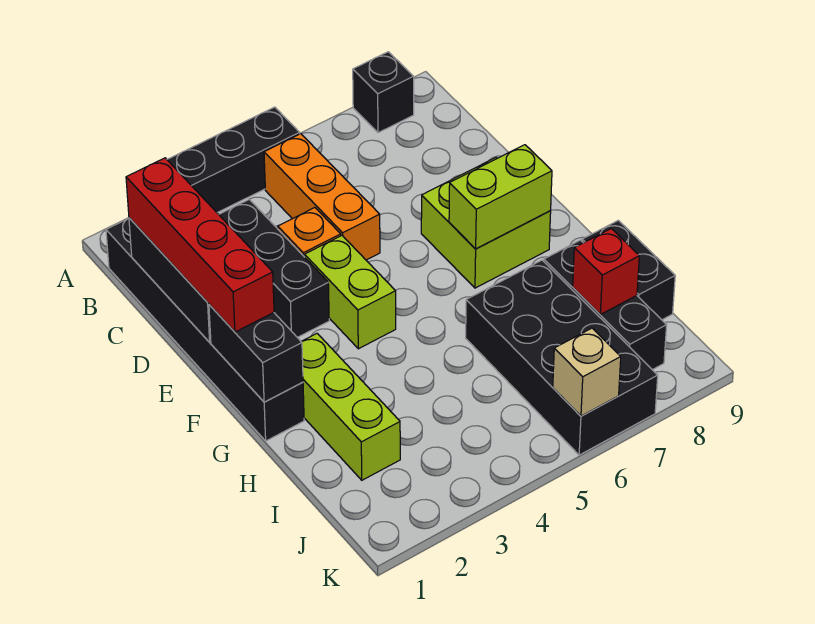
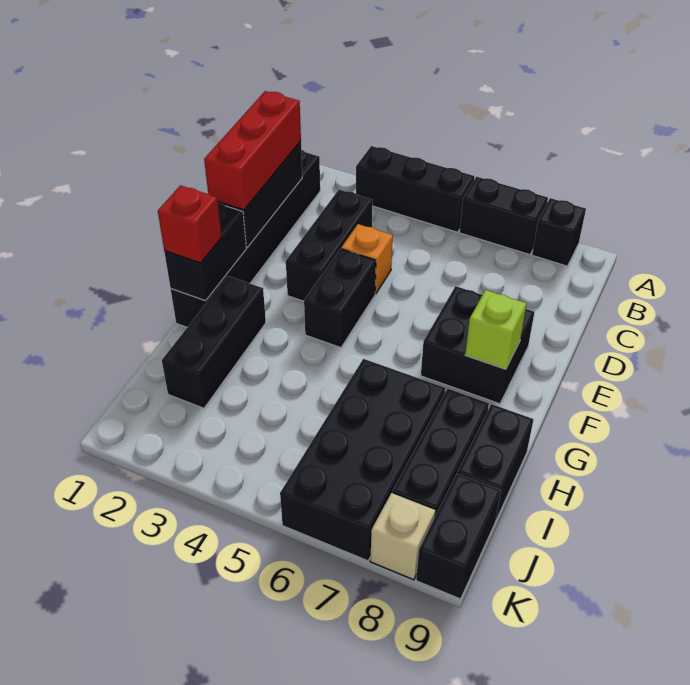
none -> black 1x2 brick [459,177,548,255]
orange 1x3 brick [264,134,380,260] -> none
red 1x4 brick [126,158,274,332] -> red 1x3 brick [204,91,301,210]
lime 1x2 brick [305,236,396,349] -> black 1x2 brick [304,249,376,348]
lime 2x2 brick [421,158,551,288] -> black 2x2 brick [421,286,534,404]
lime 1x2 brick [449,145,552,249] -> lime 1x1 brick [465,290,527,369]
lime 1x3 brick [301,333,400,480] -> black 1x3 brick [162,276,266,408]
red 1x1 brick [573,229,639,315] -> red 1x1 brick moved to [158,185,222,263]
none -> black 1x2 brick [416,474,501,599]
tan 1x1 brick [553,328,621,416] -> tan 1x1 brick moved to [370,493,436,580]

